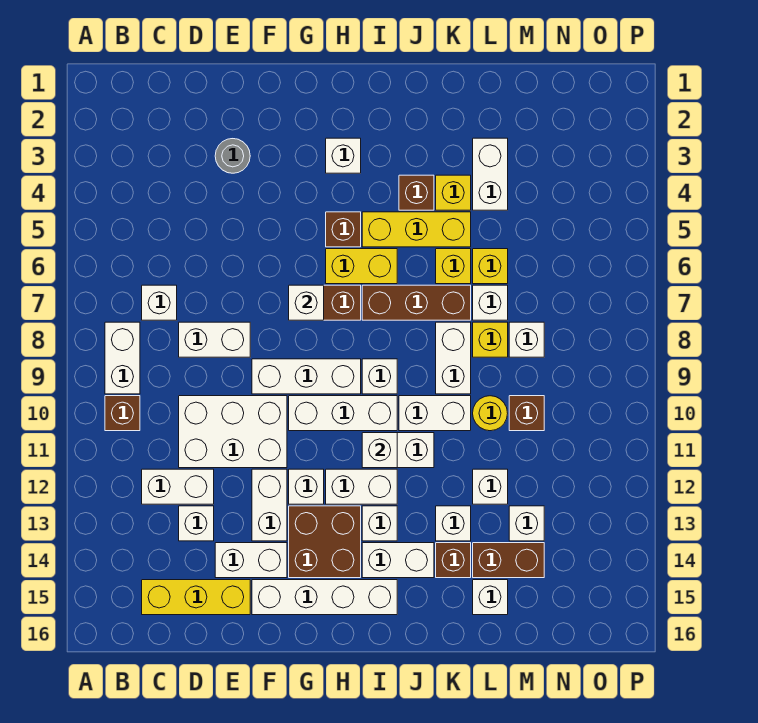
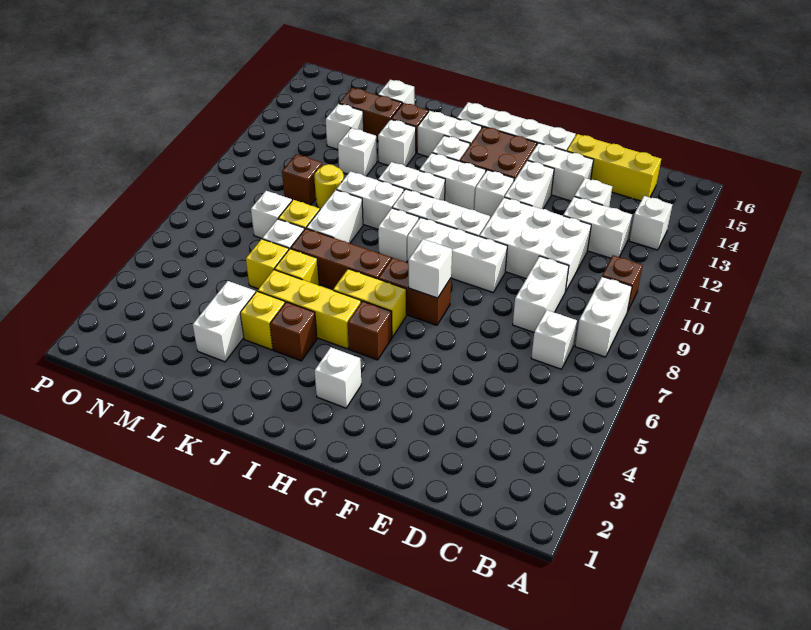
white 1x2 brick [179,322,250,357] -> white 1x2 brick turned to [513,256,569,332]
grey 1x1 round brick [215,139,250,173] -> none
white 1x1 brick [362,433,397,468] -> white 1x1 brick moved to [629,196,672,250]

